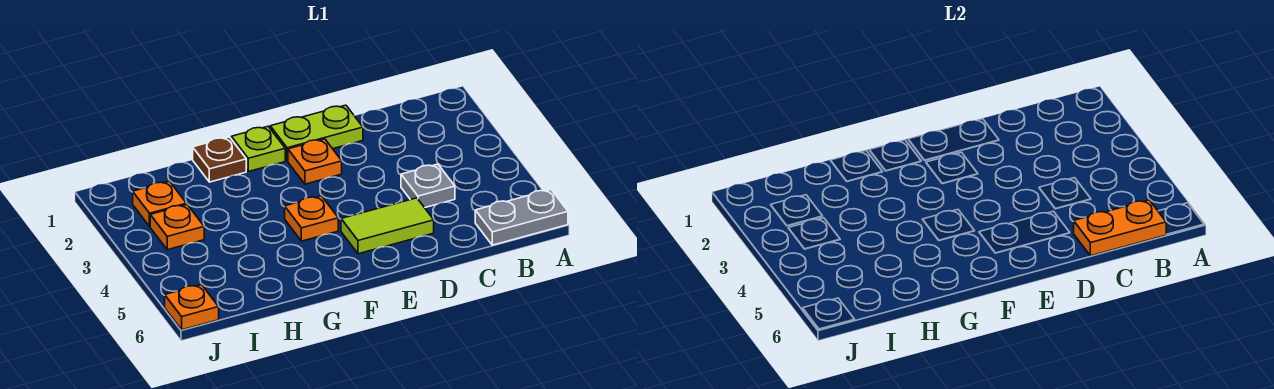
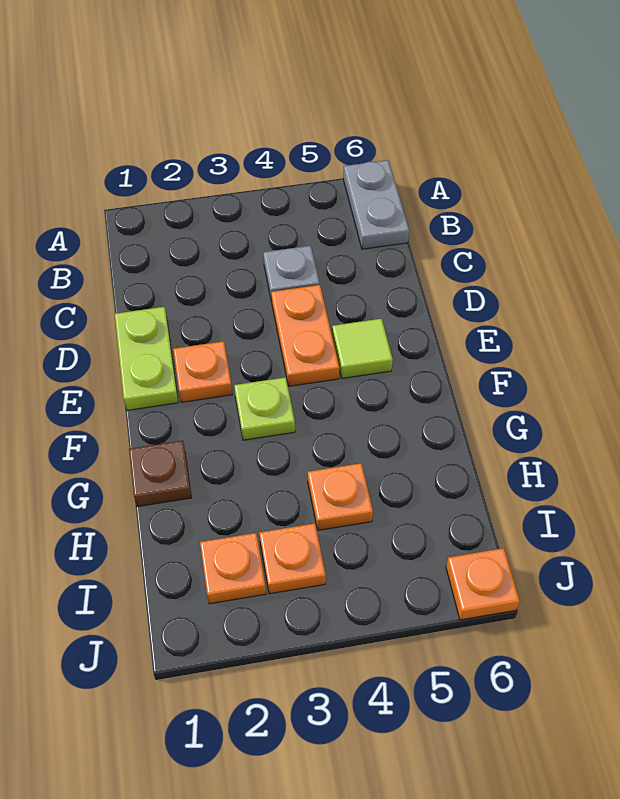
orange 1x2 plate [1074,200,1167,256] -> orange 1x2 plate moved to [271,285,339,386]
lime 1x2 tile [341,198,434,254] -> lime 1x1 tile [332,319,393,378]
lime 1x1 plate [231,126,285,172] -> lime 1x1 plate moved to [234,377,295,440]
orange 1x1 plate [285,196,338,241] -> orange 1x1 plate moved to [308,463,373,530]

